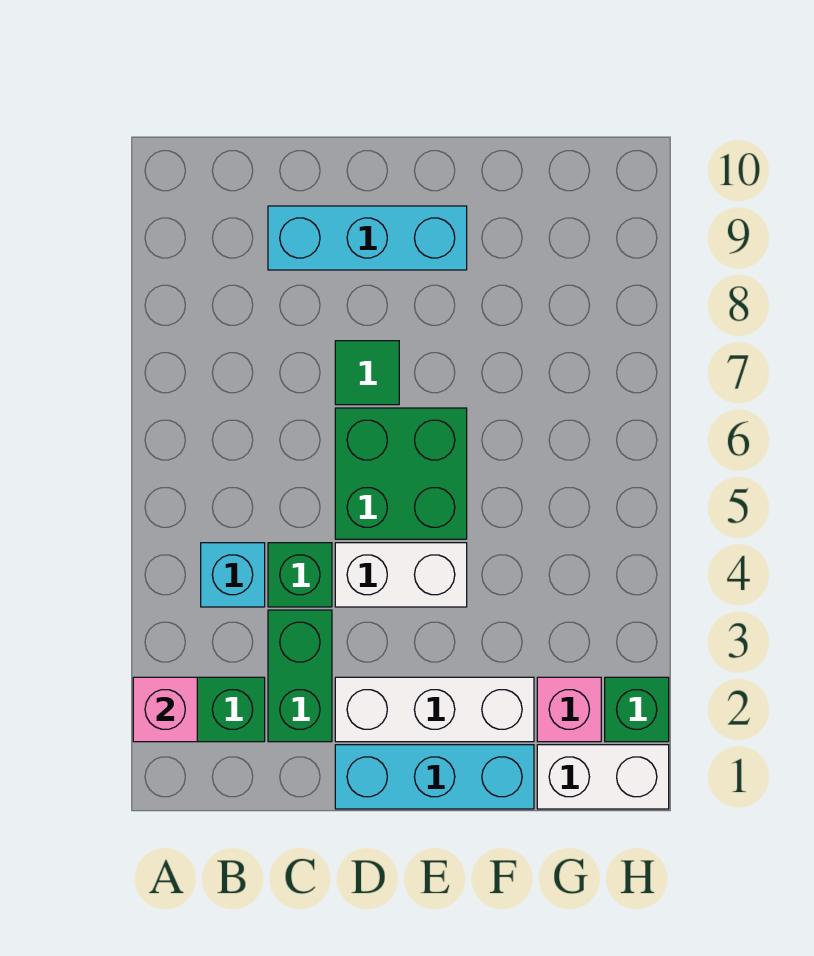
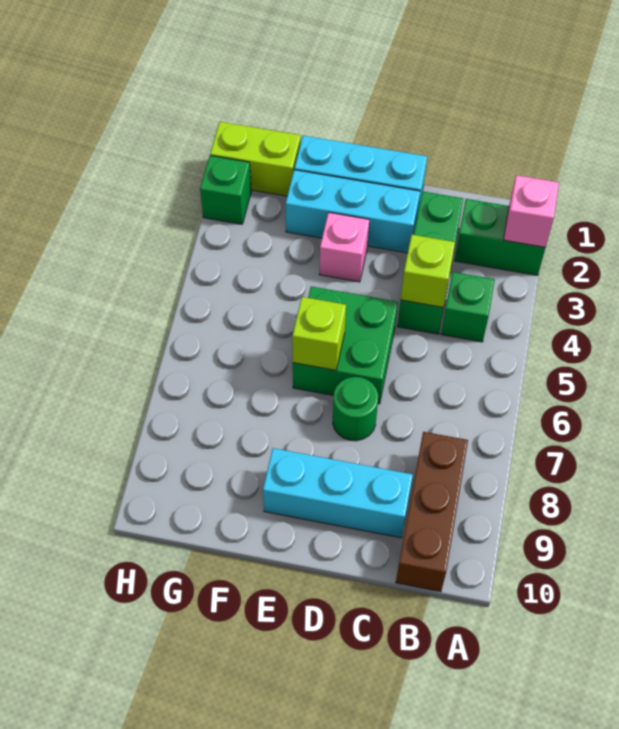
cyan 1x1 brick [201,543,265,607] -> green 1x1 brick [441,272,495,342]
none -> brown 1x3 brick [396,432,468,592]
none -> lime 1x1 brick [401,235,455,307]
white 1x3 brick [335,677,534,742] -> cyan 1x3 brick [286,170,420,253]
white 1x2 brick [335,543,467,607] -> none
green 1x1 tile [335,341,399,405] -> green 1x1 round brick [333,377,378,441]
none -> lime 1x1 brick [292,297,346,370]
white 1x2 brick [537,745,669,809] -> lime 1x2 brick [210,122,301,196]
pink 1x1 brick [537,677,601,742] -> pink 1x1 brick moved to [319,212,369,282]

